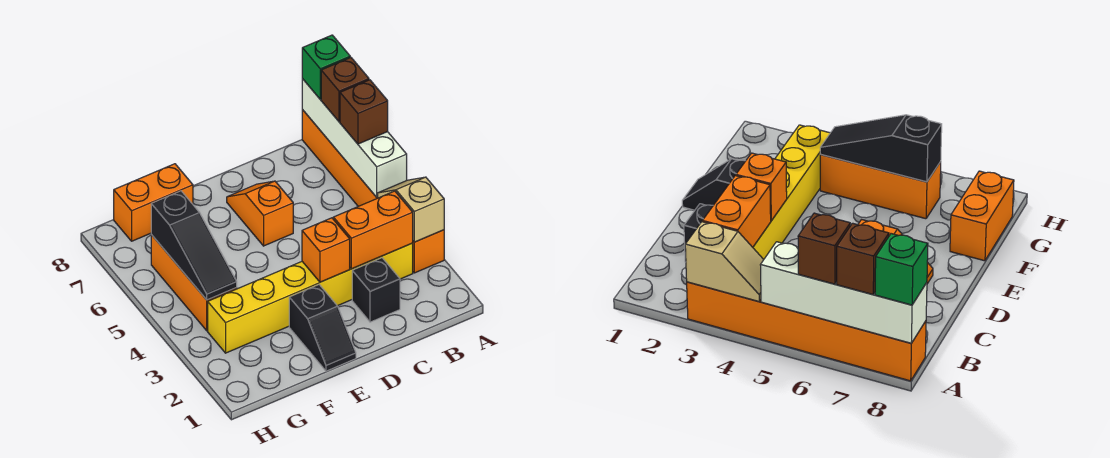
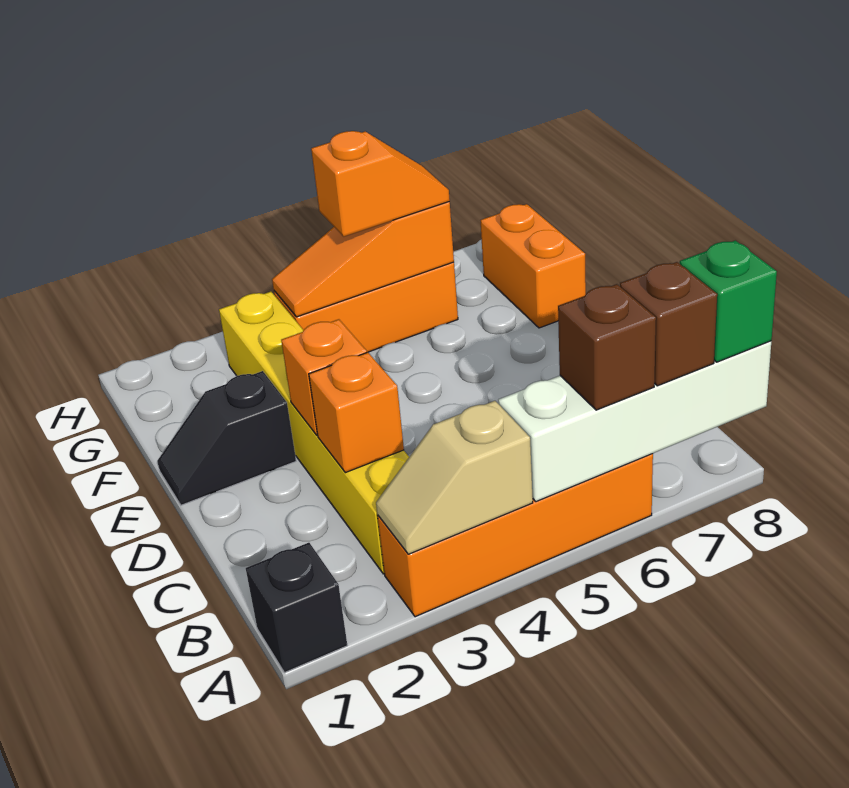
orange 1x6 brick [302,110,444,273] -> orange 1x4 brick [377,454,653,617]
tan 1x2 slope [378,177,444,242] -> tan 1x2 slope turned to [376,401,533,554]
orange 1x2 brick [333,191,413,269] -> orange 1x1 brick [309,352,404,473]
black 1x1 brick [352,258,400,322] -> black 1x1 brick moved to [246,543,347,673]
orange 1x2 slope [227,181,293,246] -> orange 1x2 slope moved to [311,131,450,237]
black 1x3 slope [151,191,237,300] -> orange 1x3 slope [272,202,454,317]

